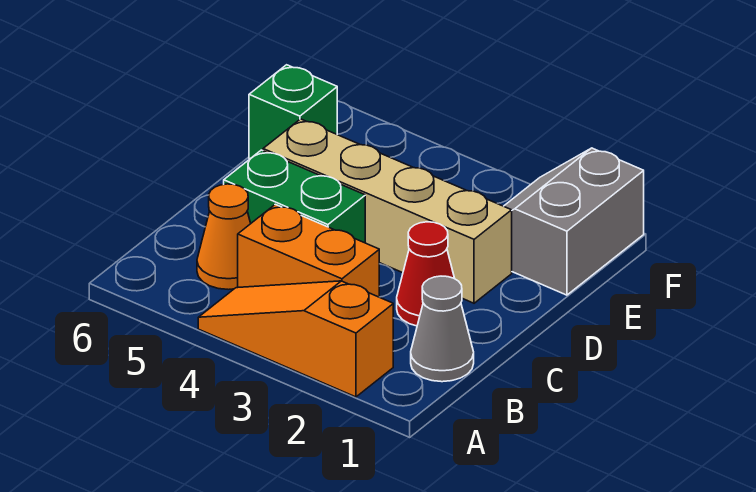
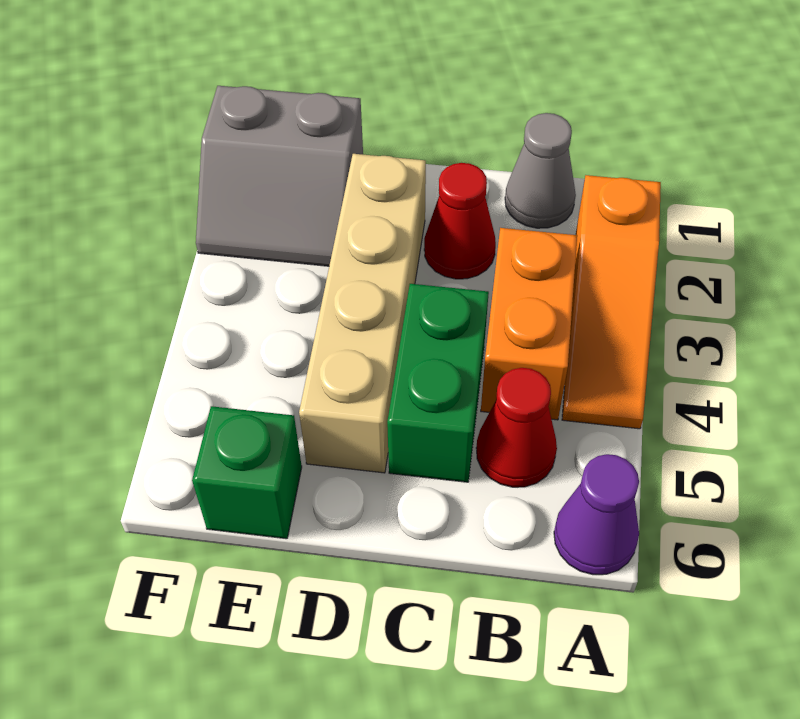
none -> purple 1x1 cone [554,454,639,575]
orange 1x1 cone [197,184,251,290] -> red 1x1 cone [476,368,557,487]

